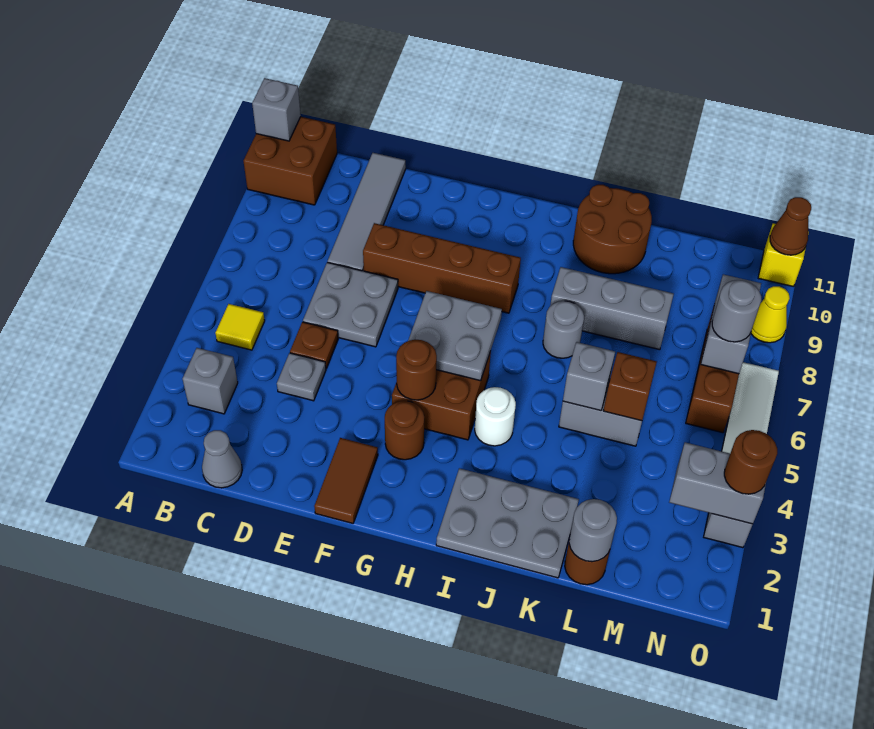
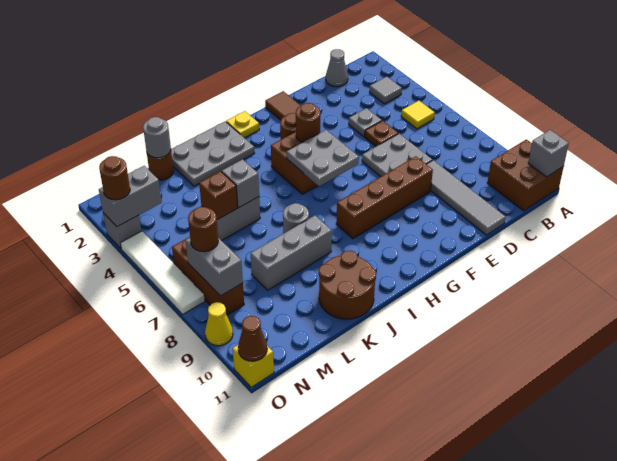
grey 1x1 brick [183,348,238,414] -> grey 1x1 tile [369,77,402,104]
none -> yellow 1x1 plate [226,111,259,138]
white 1x1 round brick [475,387,516,446] -> none
grey 1x1 round brick [712,280,761,342] -> brown 1x1 round brick [188,206,218,252]

